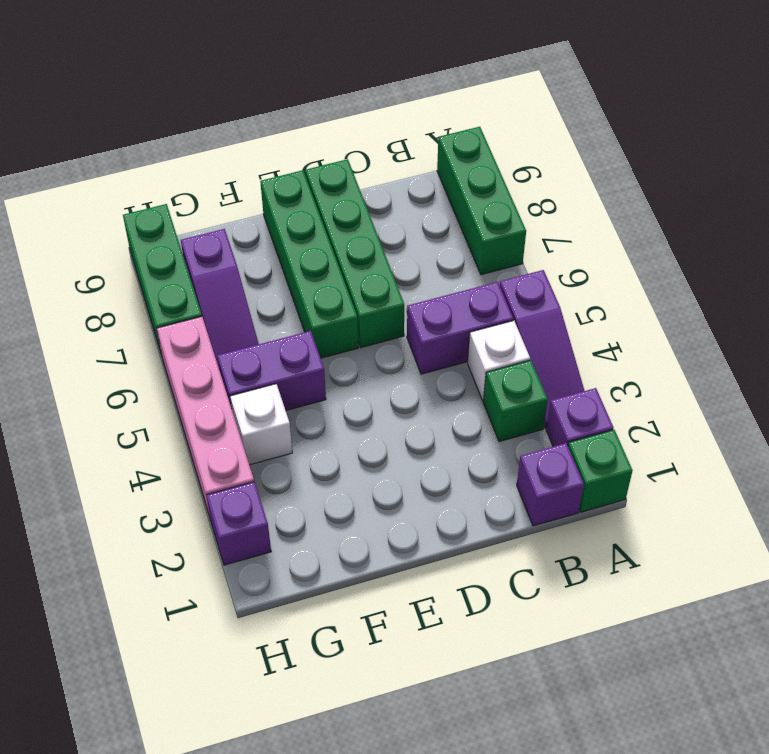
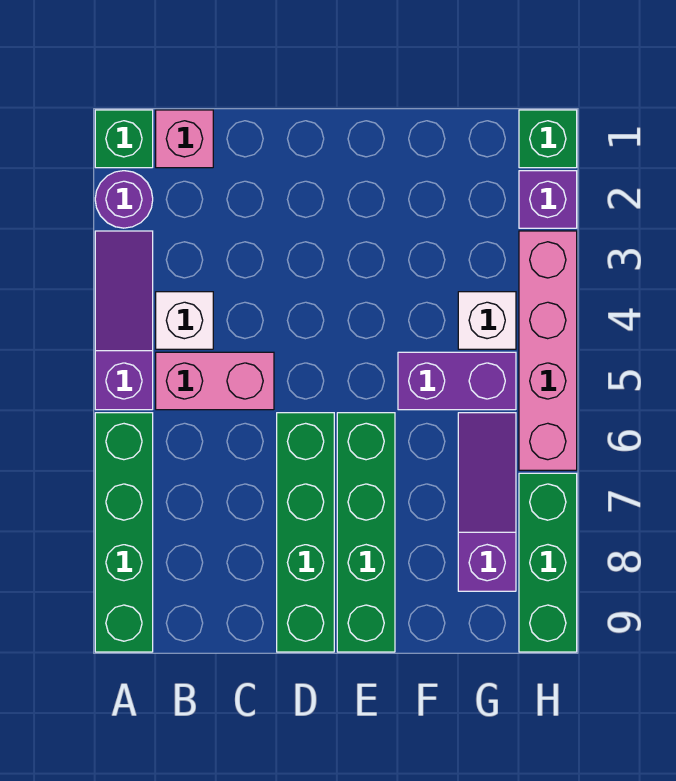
purple 1x1 brick [546,388,613,447] -> purple 1x1 round brick [95,171,153,228]
green 1x3 brick [437,127,526,275] -> green 1x4 brick [95,413,153,652]
purple 1x1 brick [517,443,584,526] -> pink 1x1 brick [156,110,213,168]
green 1x1 brick [483,360,548,442] -> green 1x1 brick moved to [519,110,577,168]
purple 1x2 brick [407,282,513,374] -> pink 1x2 brick [156,352,274,410]

